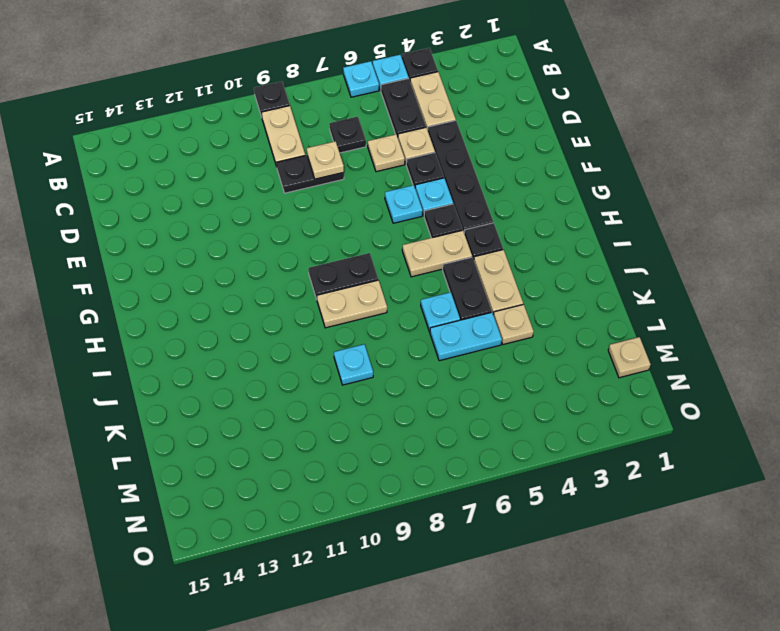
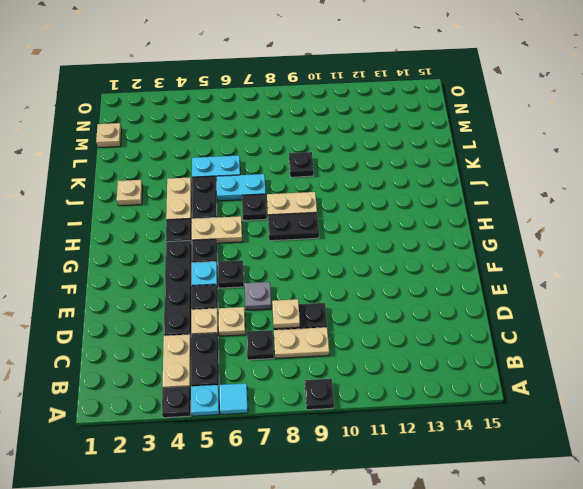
cyan 1x1 plate [343,61,379,97] -> cyan 1x1 tile [220,383,248,415]
tan 1x2 plate [261,106,305,167] -> tan 1x2 plate turned to [274,327,329,358]
none -> grey 1x1 plate [245,282,271,310]
cyan 1x1 plate [385,185,423,223] -> black 1x1 plate [218,260,244,288]
none -> black 1x1 plate [242,194,267,221]
cyan 1x1 plate [421,292,460,332] -> cyan 1x2 plate [217,174,266,201]
tan 1x1 plate [493,304,534,345] -> tan 1x1 plate moved to [117,180,143,206]
cyan 1x1 plate [334,344,373,385] -> black 1x1 plate [289,152,314,177]

